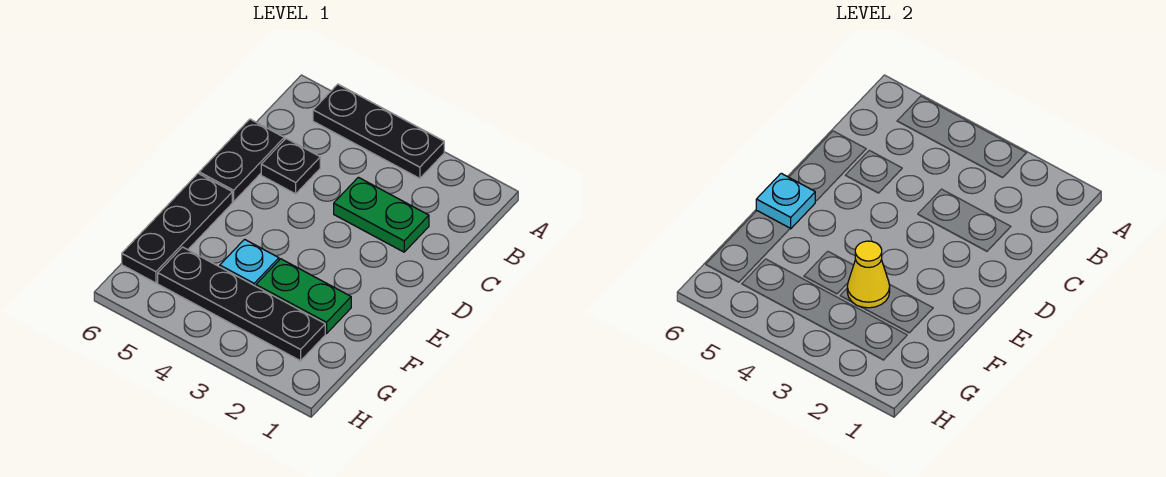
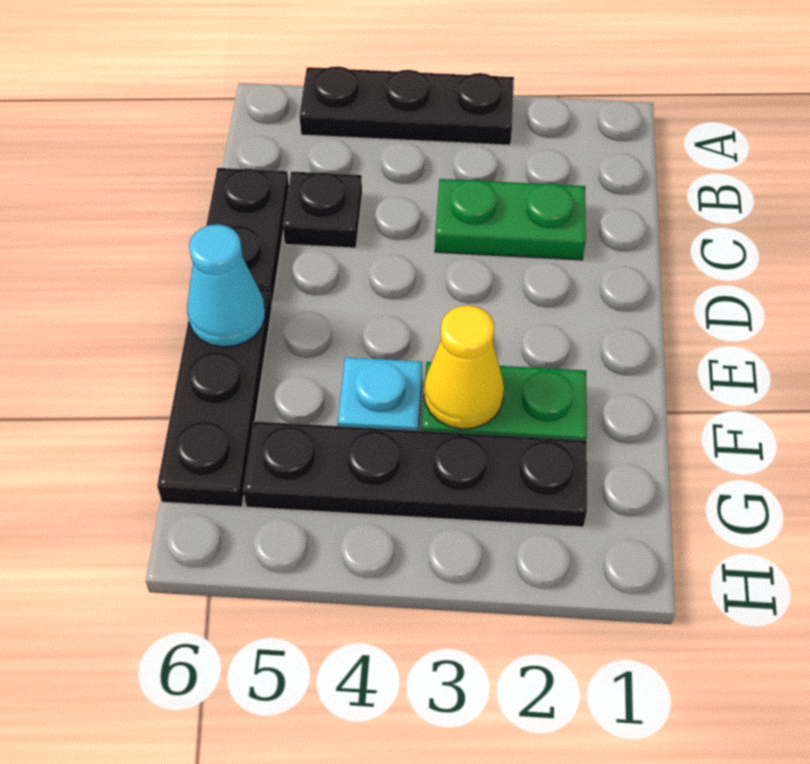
cyan 1x1 plate [756,173,816,229] -> cyan 1x1 cone [187,224,265,347]

